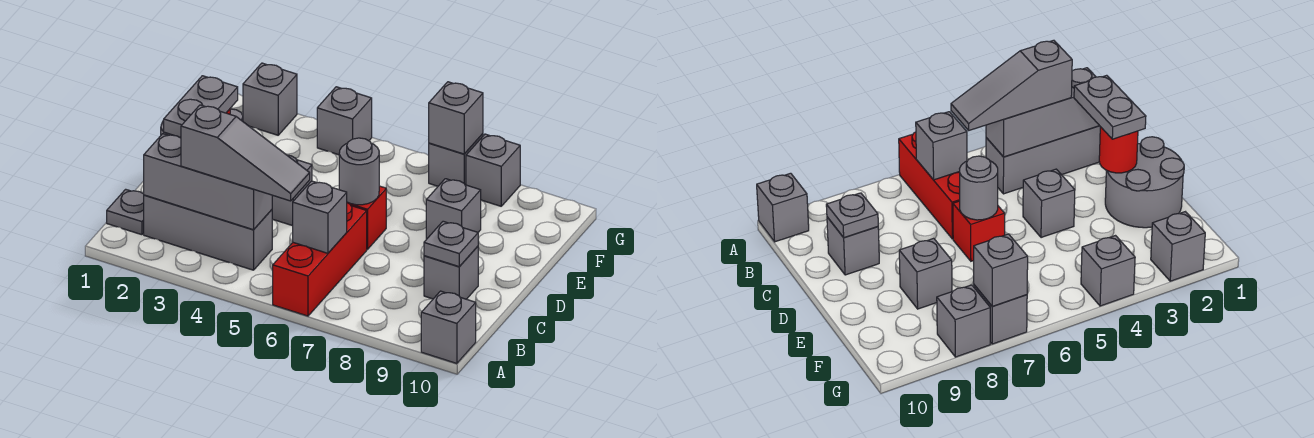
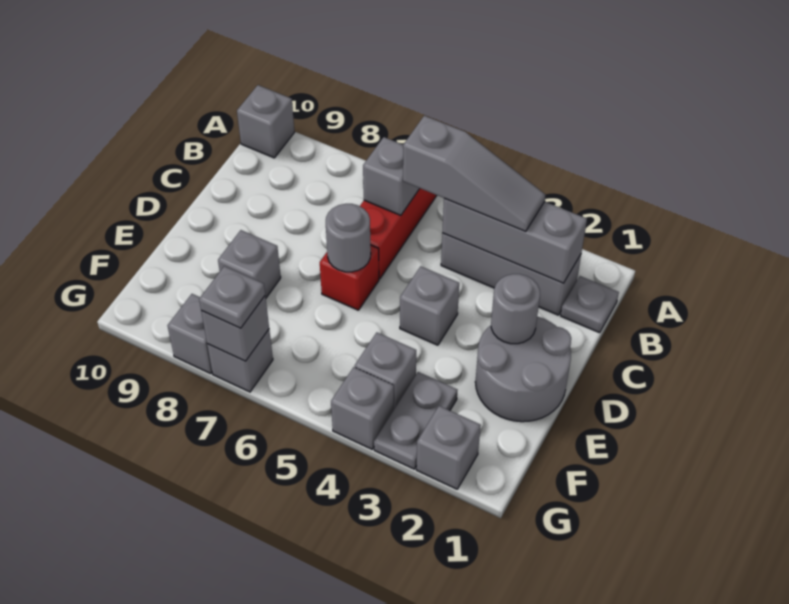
grey 1x3 slope [181,105,310,201] -> grey 1x3 slope turned to [403,116,545,231]
grey 1x2 plate [164,76,238,137] -> grey 1x2 plate moved to [374,372,457,469]
grey 1x1 brick [424,246,478,299] -> grey 1x1 brick moved to [355,333,416,409]
grey 1x1 plate [424,221,478,267] -> grey 1x1 plate moved to [199,266,265,328]
red 1x1 round brick [1099,127,1138,173] -> grey 1x1 round brick [491,274,540,344]

